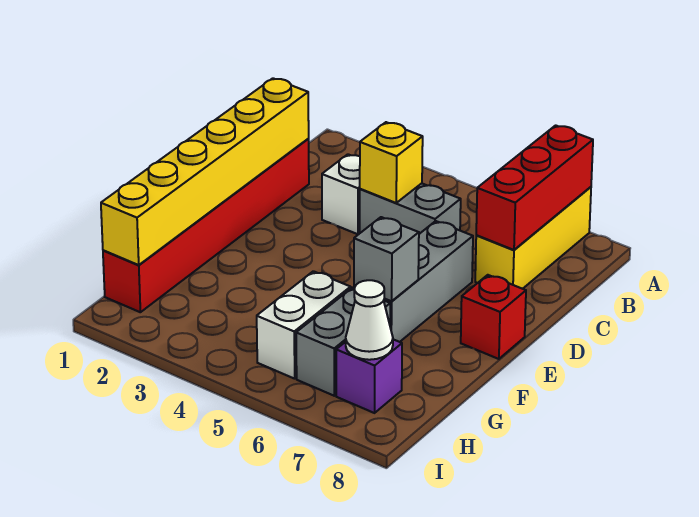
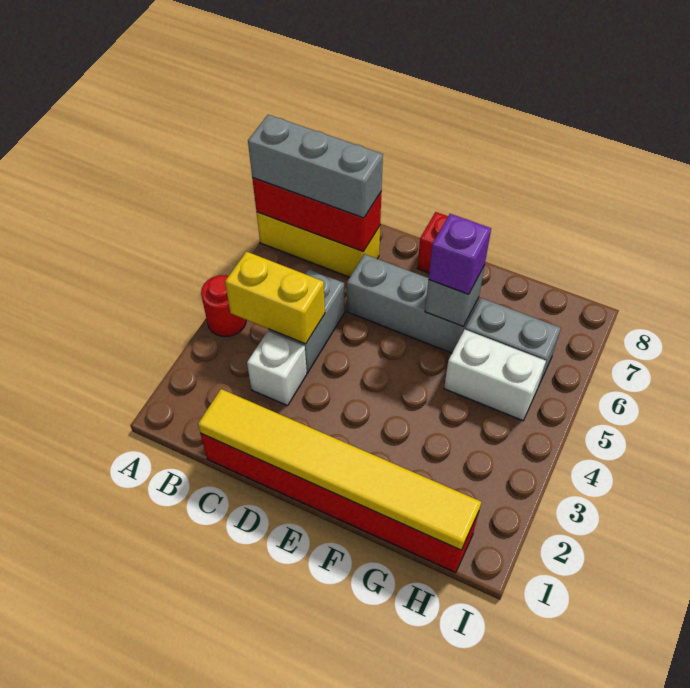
none -> red 1x1 round brick [201,275,246,337]
none -> grey 1x3 brick [248,115,383,218]
yellow 1x6 brick [101,78,309,265] -> yellow 1x6 tile [198,389,481,550]
yellow 1x1 brick [360,122,423,203] -> yellow 1x2 brick [225,252,325,344]
purple 1x1 brick [336,339,402,413] -> purple 1x1 brick moved to [429,214,491,294]
white 1x1 cone [346,280,393,360] -> none

